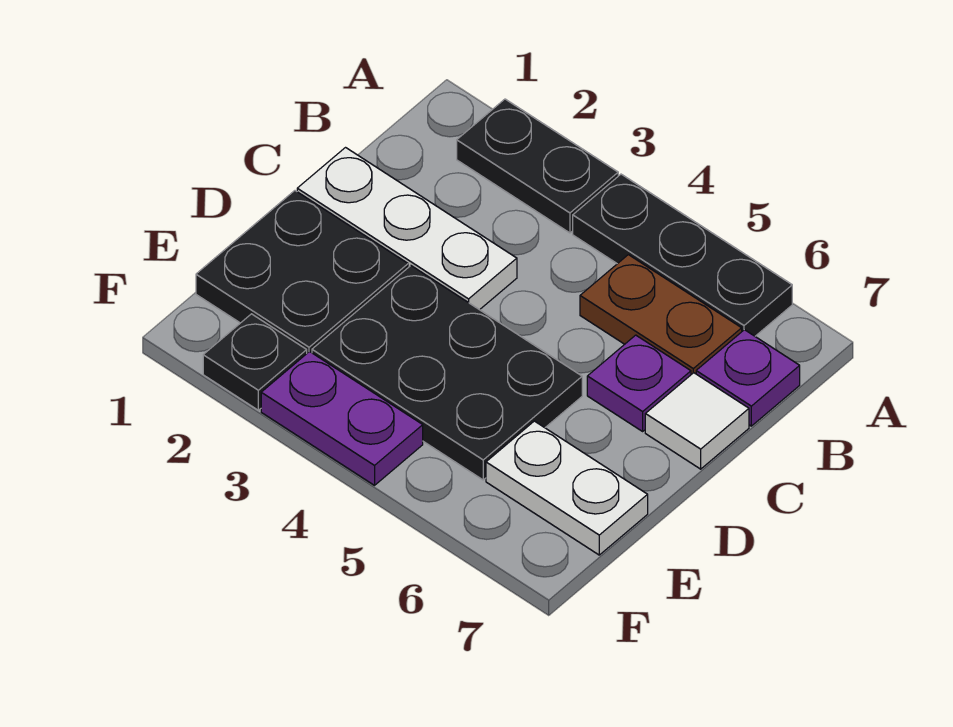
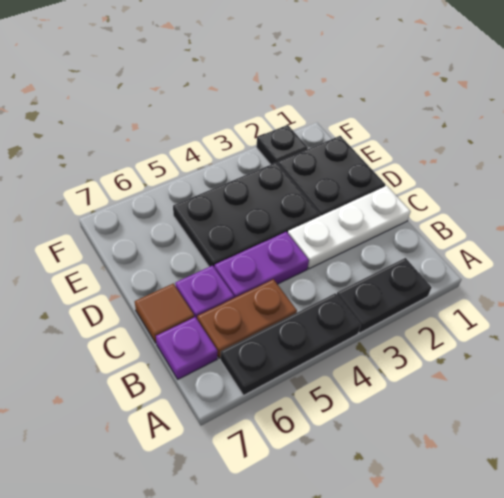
white 1x1 tile [645,373,749,469] -> brown 1x1 tile [135,283,194,343]
white 1x2 plate [486,421,648,555] -> none
purple 1x2 plate [261,352,423,485] -> purple 1x2 plate moved to [214,232,309,298]

